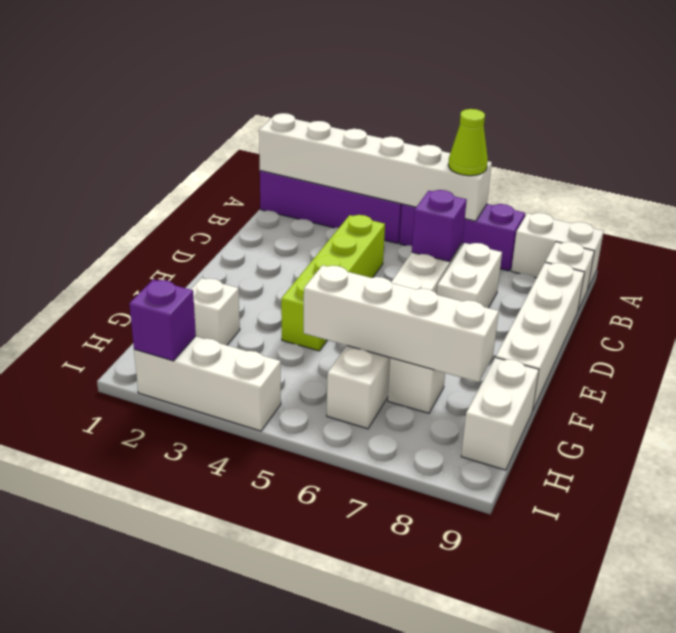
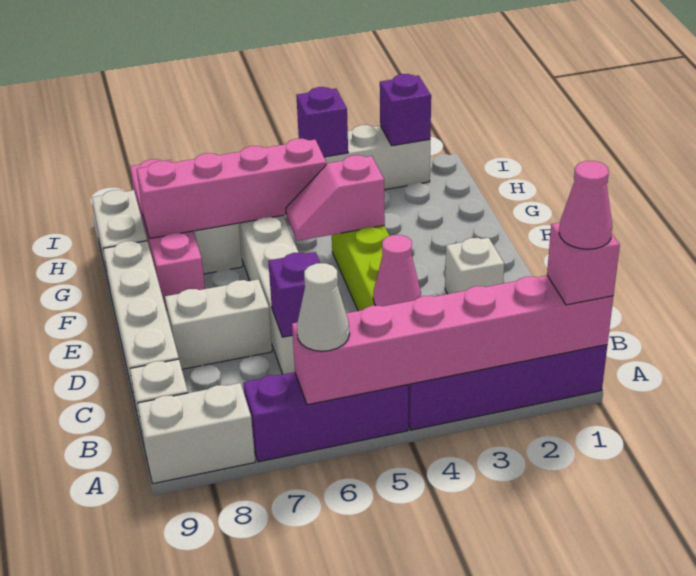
white 1x6 brick [259,113,492,221] -> pink 1x6 brick [292,275,613,405]
none -> pink 1x1 brick [547,223,620,305]
none -> pink 1x1 cone [559,161,612,249]
lime 1x1 cone [448,109,488,176] -> white 1x1 cone [297,263,350,351]
none -> pink 1x1 cone [373,235,421,306]
white 1x2 brick [437,243,502,308] -> white 1x2 brick turned to [165,279,272,369]
none -> pink 1x2 slope [286,155,385,241]
none -> pink 1x4 brick [130,159,205,310]
white 1x1 brick [191,278,240,345] -> white 1x1 brick moved to [445,238,504,294]
white 1x4 brick [304,265,499,382] -> pink 1x4 brick [137,139,326,239]
none -> purple 1x1 brick [296,87,348,157]

